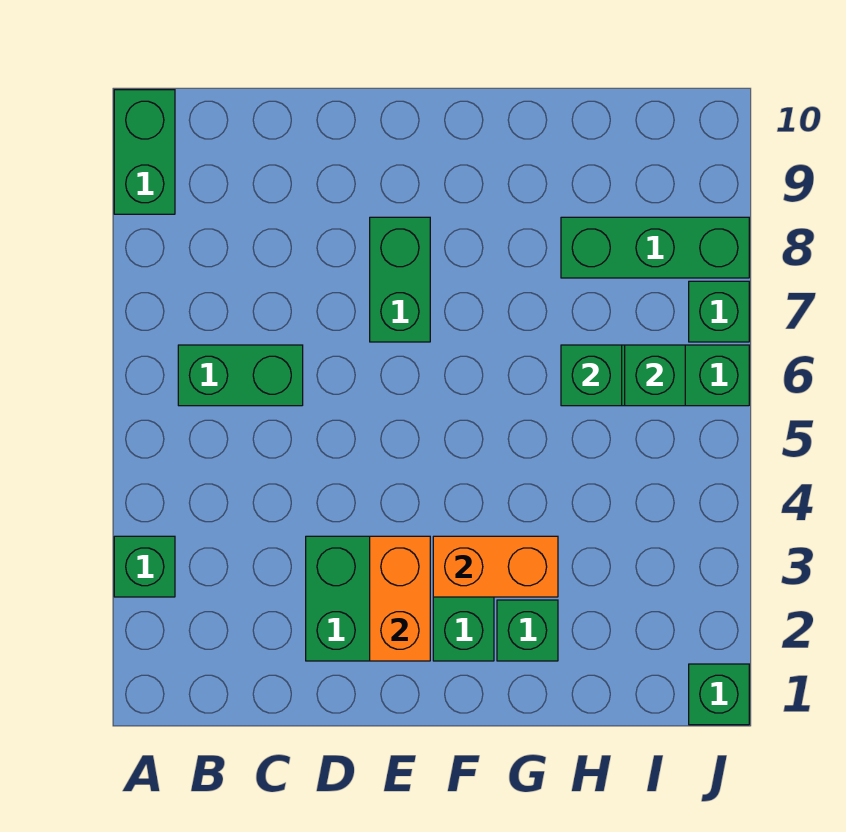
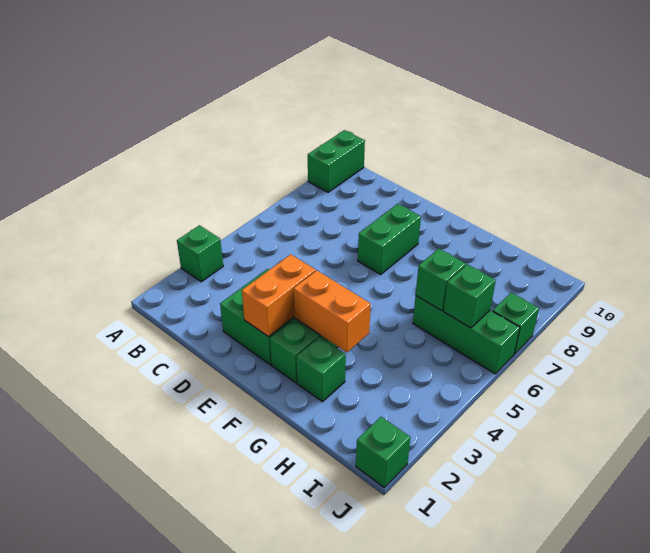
green 1x2 brick [178,345,303,406] -> none
green 1x3 brick [561,217,749,278] -> none

